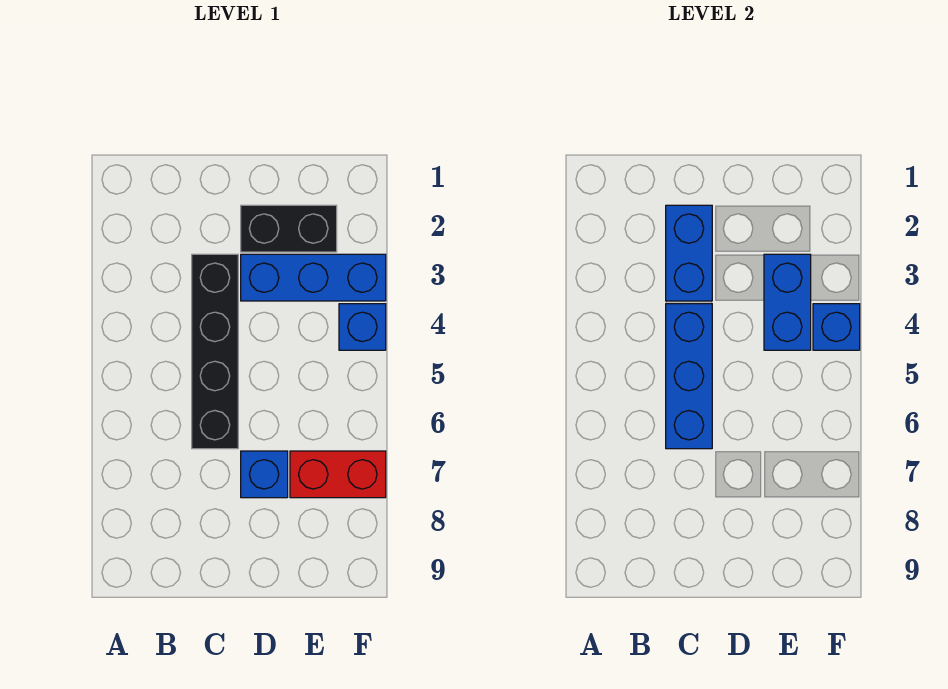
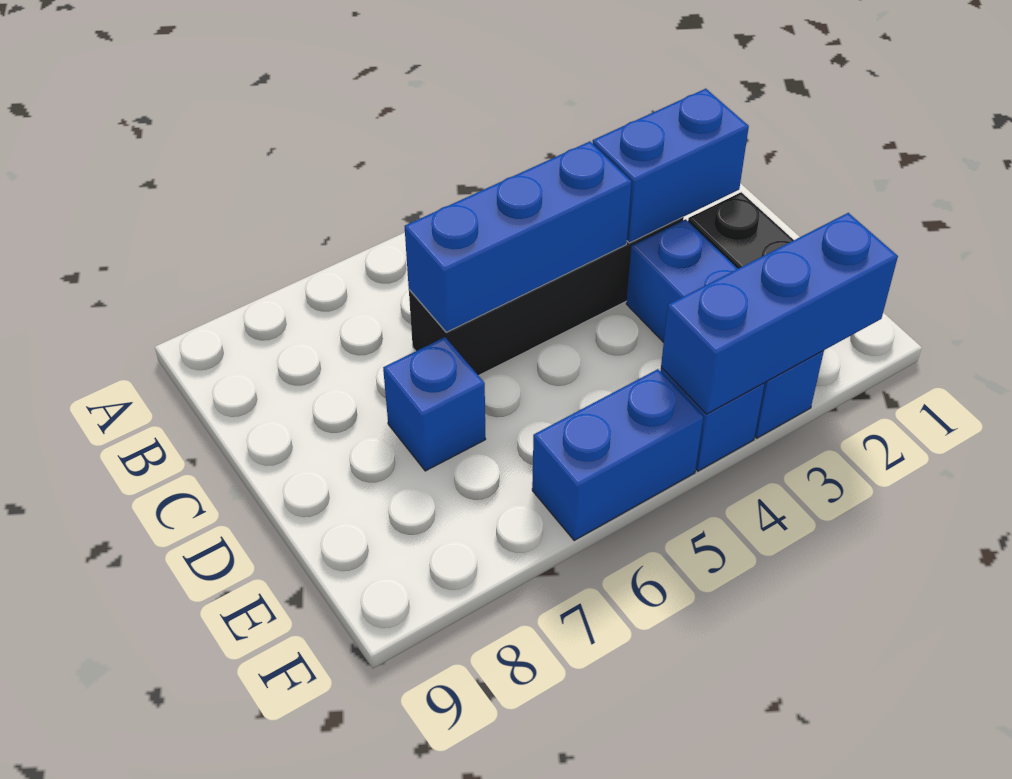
blue 1x2 brick [764,254,811,350] -> blue 1x2 brick moved to [532,369,703,540]
red 1x2 brick [290,451,386,498] -> none
blue 1x1 brick [813,304,860,350] -> blue 1x3 brick [661,213,898,414]

